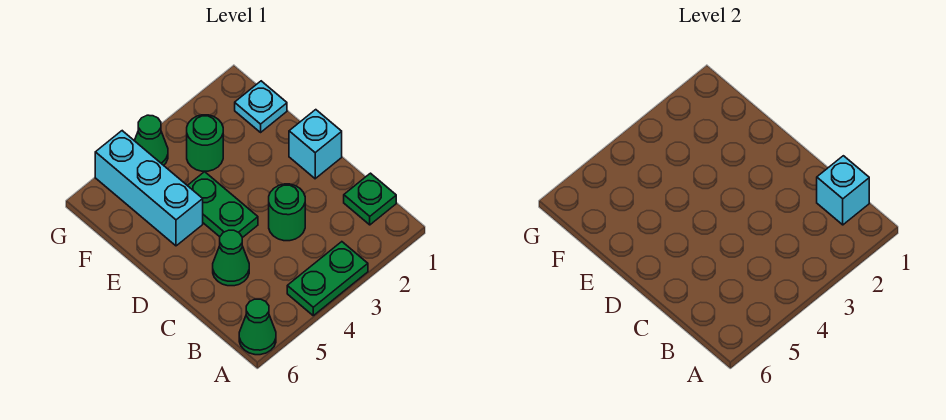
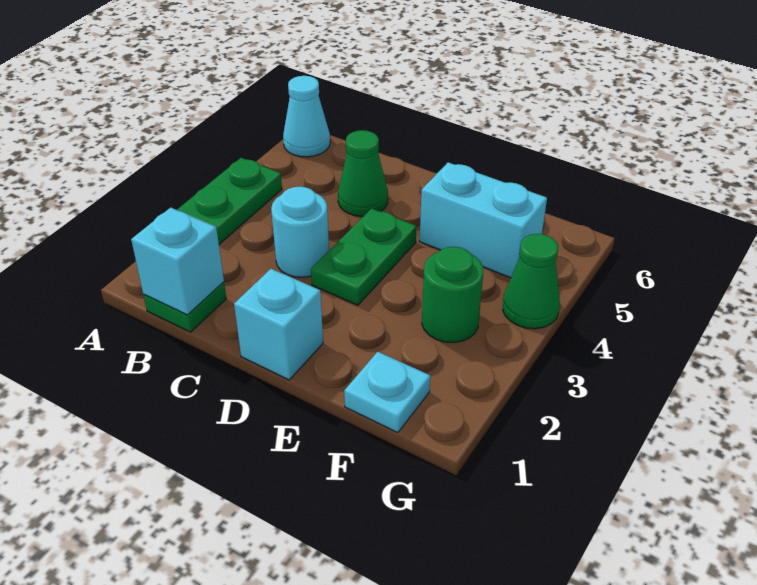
green 1x1 cone [239,299,276,355] -> cyan 1x1 cone [283,76,330,157]
green 1x1 round brick [269,184,305,241] -> cyan 1x1 round brick [271,186,329,277]
green 1x2 plate [187,172,258,238] -> green 1x2 plate turned to [311,208,416,305]
cyan 1x3 brick [95,131,203,246] -> cyan 1x2 brick [420,162,547,278]

